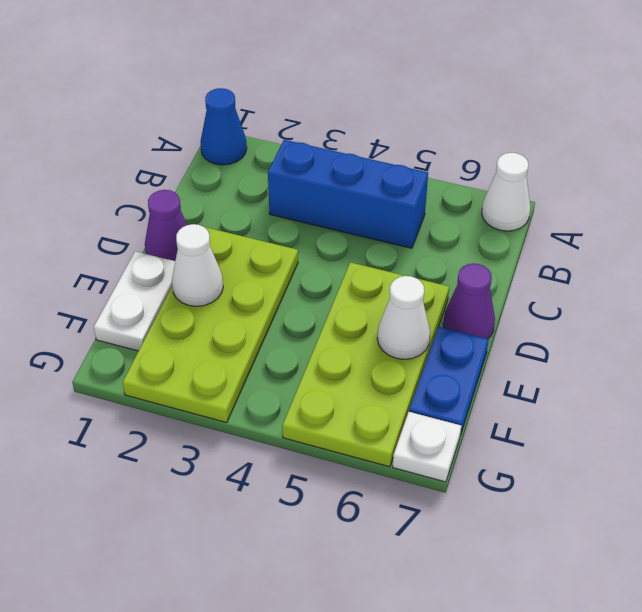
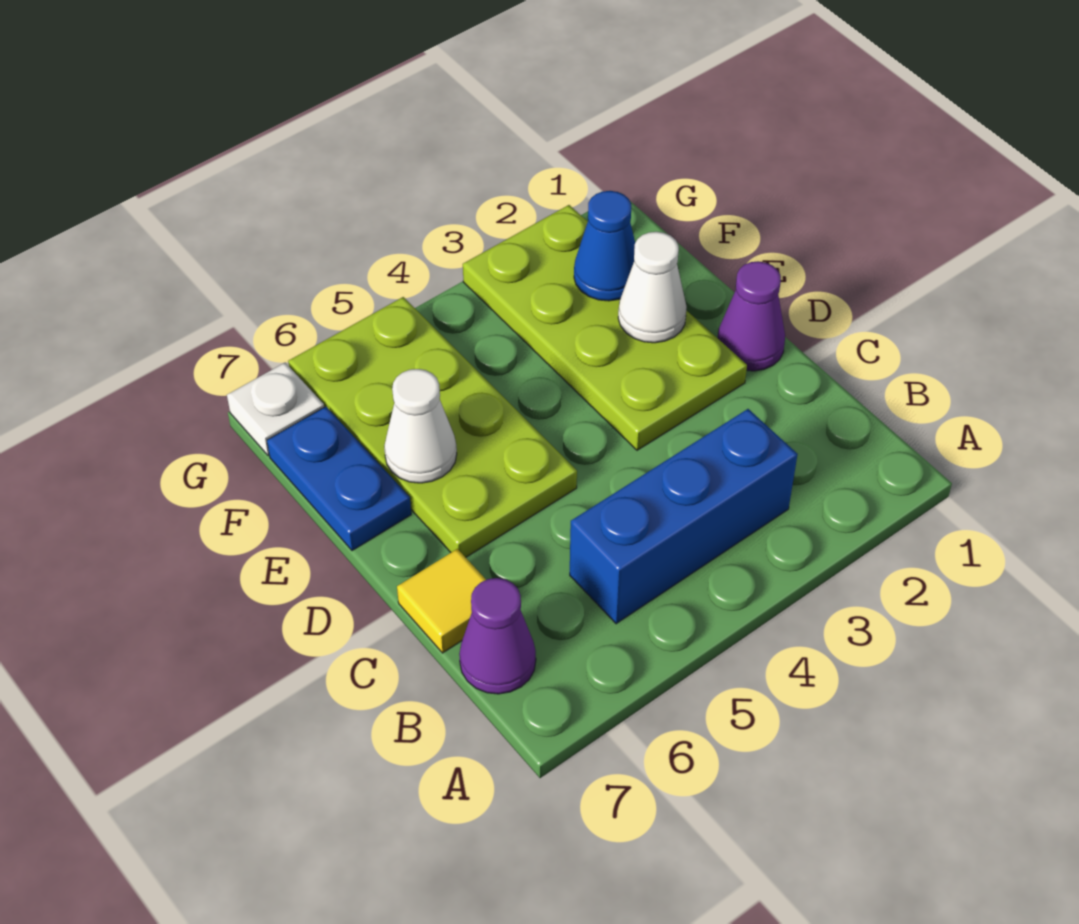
blue 1x1 cone [200,88,247,165] -> blue 1x1 cone moved to [574,191,635,301]
white 1x1 cone [482,153,530,231] -> none
none -> yellow 1x1 tile [397,549,486,653]
purple 1x1 cone [443,263,495,339] -> purple 1x1 cone moved to [459,578,536,694]
white 1x2 plate [94,251,175,351] -> none

